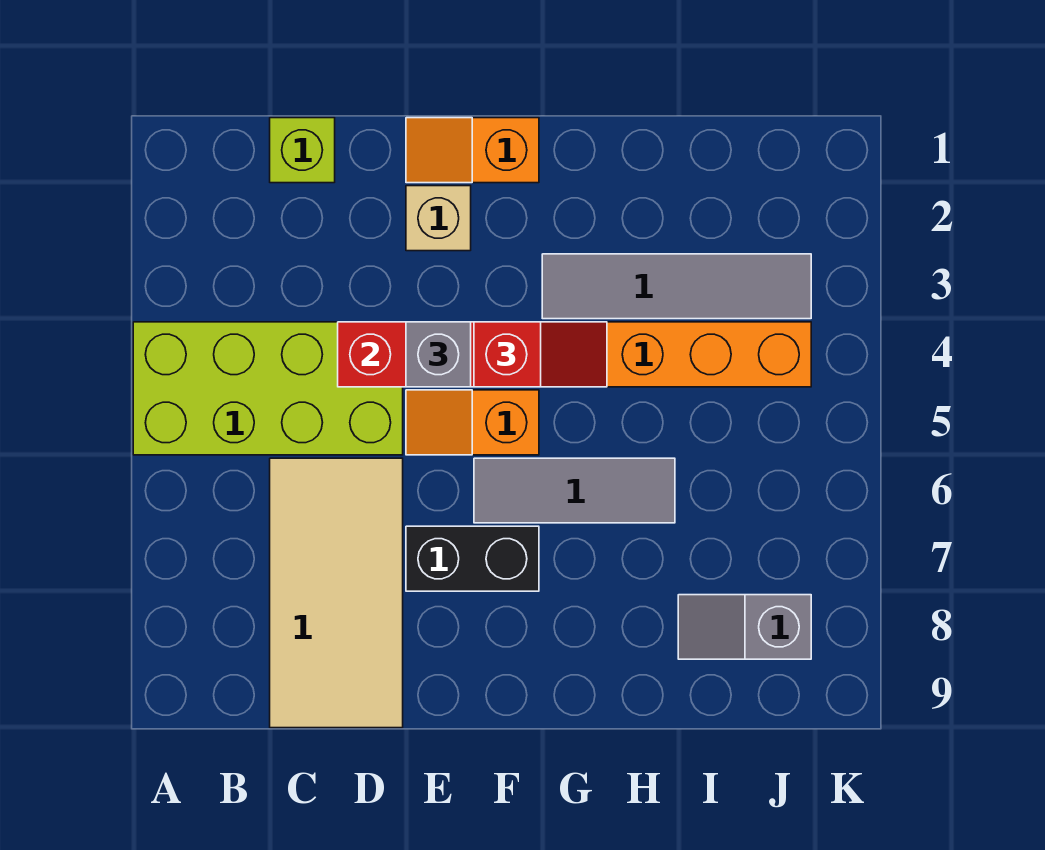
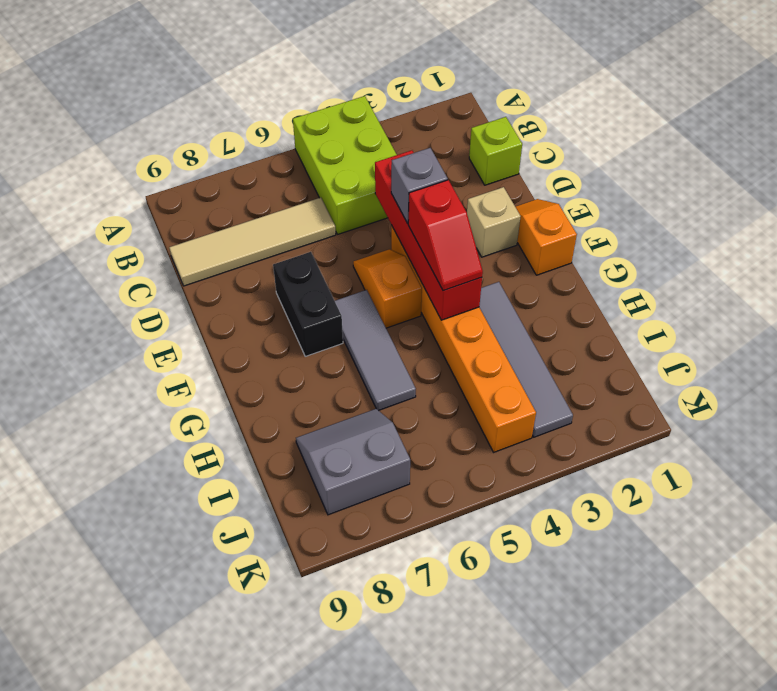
lime 2x4 brick [133,322,403,455] -> lime 2x3 brick [293,96,397,234]
tan 2x4 tile [270,458,403,728] -> tan 1x4 tile [169,198,336,286]
grey 1x2 slope [678,595,811,659] -> grey 2x2 slope [296,409,410,515]

